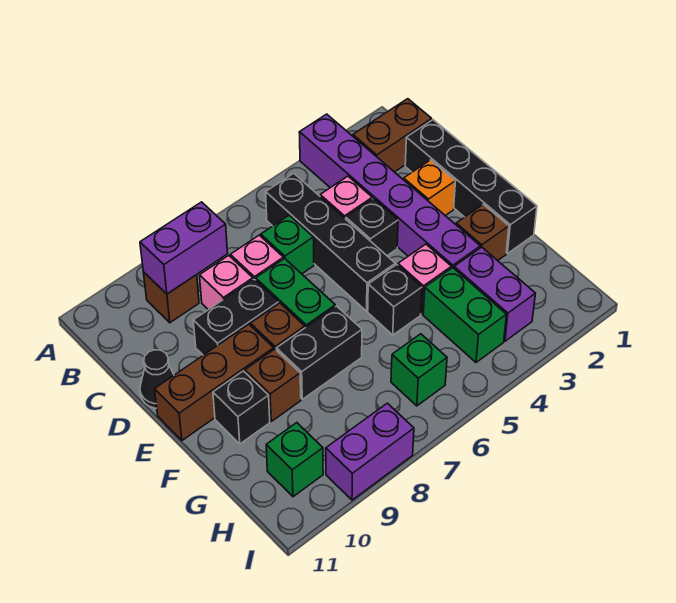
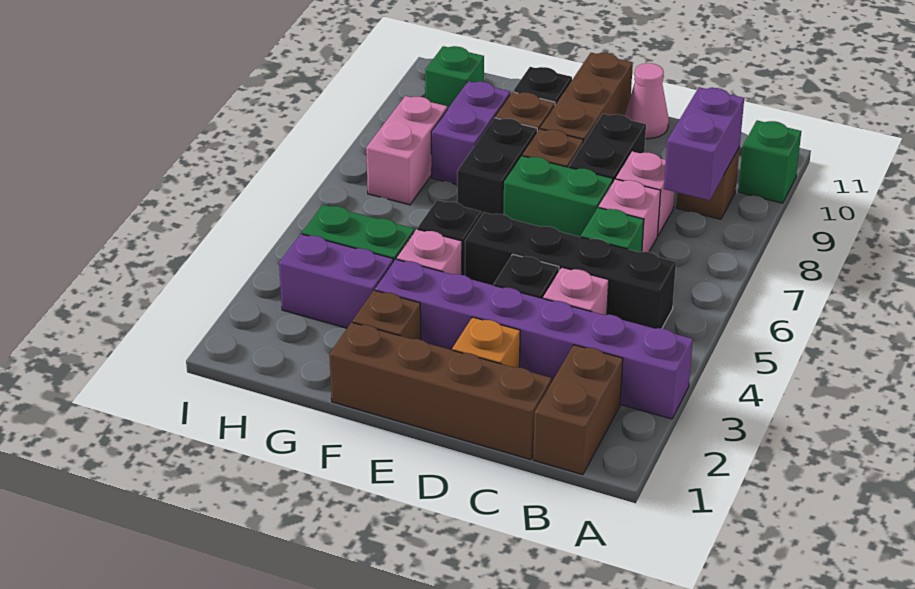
black 1x4 brick [405,120,537,254] -> brown 1x4 brick [329,322,551,460]
black 1x1 cone [140,350,174,408] -> pink 1x1 cone [624,63,669,139]
green 1x1 brick [391,334,447,406] -> green 1x1 brick moved to [738,121,801,203]
none -> pink 1x2 brick [366,96,447,205]
purple 1x2 brick [326,403,414,500] -> purple 1x2 brick moved to [431,81,510,185]

